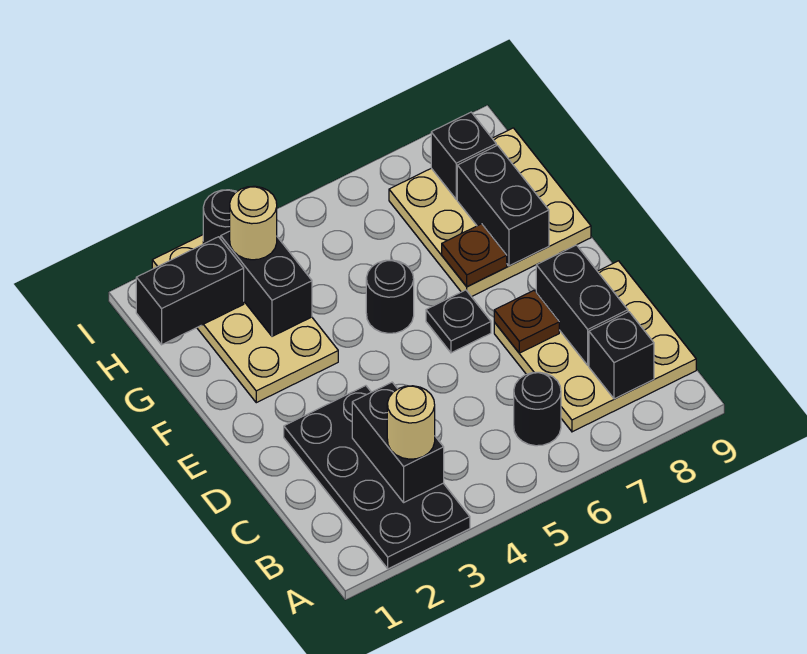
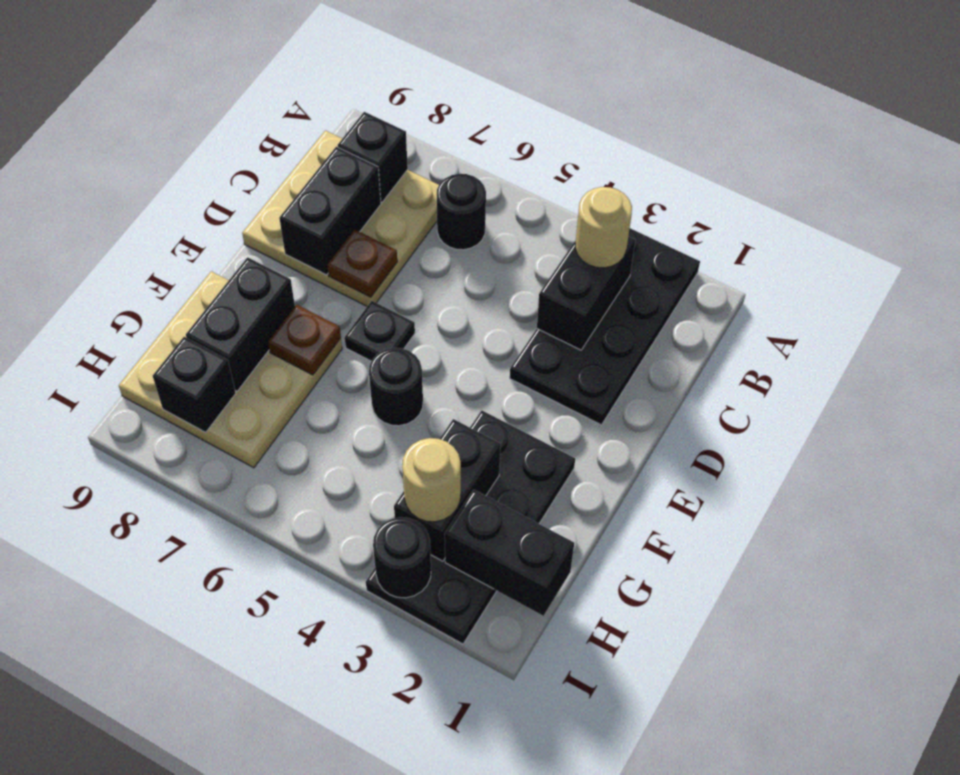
tan 2x4 plate [152,235,338,403] -> black 2x4 plate [366,411,575,644]

